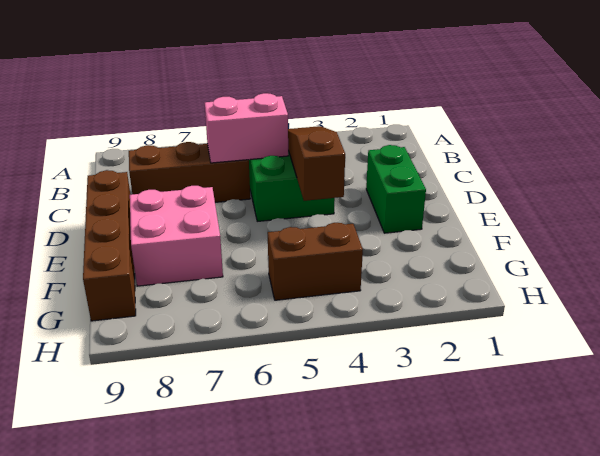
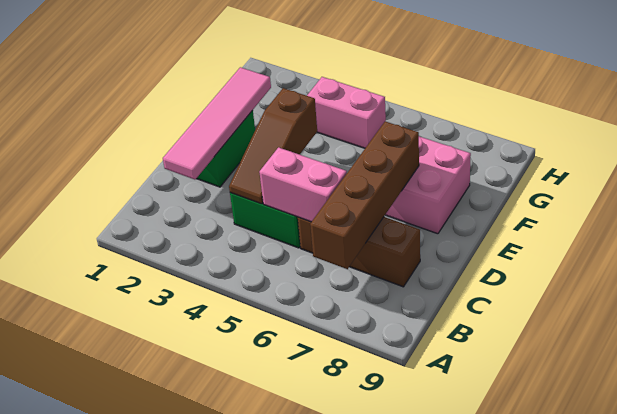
none -> pink 1x4 tile [163,67,271,180]
brown 1x4 brick [83,170,136,321] -> brown 1x4 brick moved to [310,121,419,269]
brown 1x2 brick [268,223,363,300] -> pink 1x2 brick [307,77,386,148]

